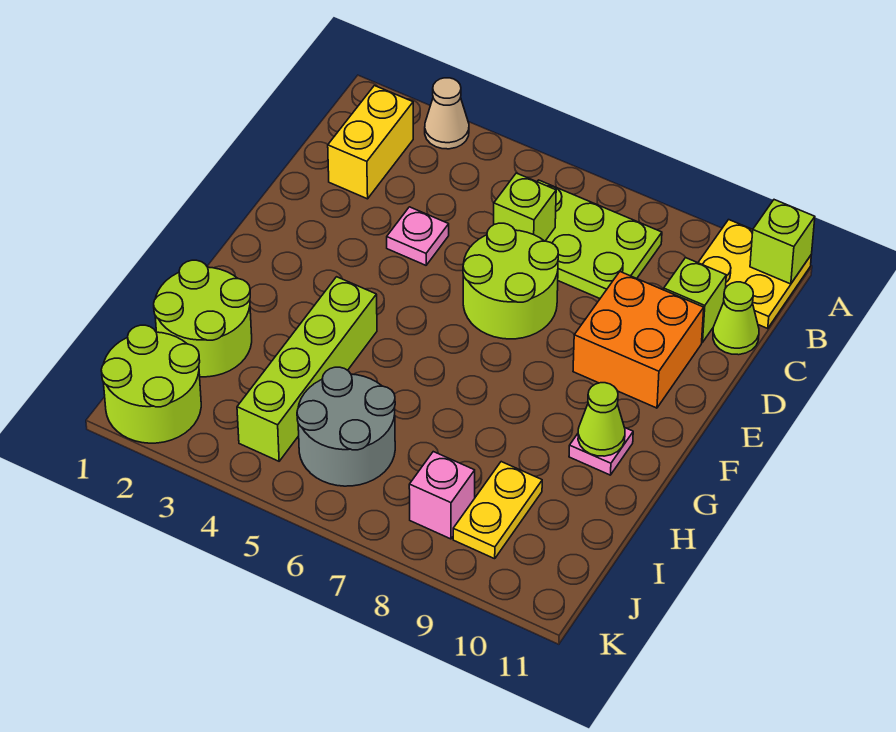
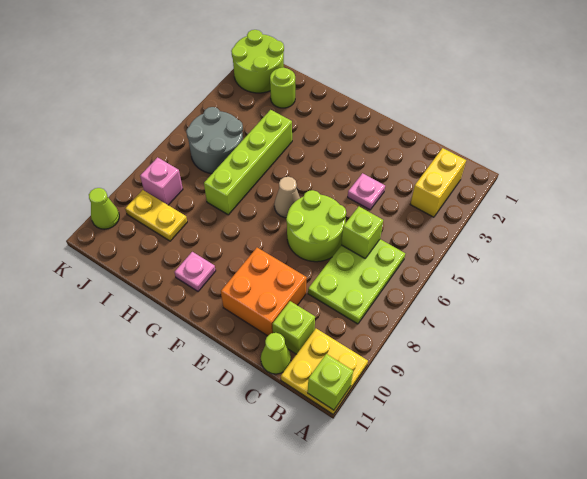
tan 1x1 cone [425,78,469,149] -> tan 1x1 cone moved to [274,177,300,218]
yellow 1x2 brick [328,86,413,199] -> yellow 1x2 brick turned to [410,148,466,217]
lime 1x4 brick [237,277,377,461] -> lime 1x4 brick turned to [204,110,292,215]
lime 1x1 cone [578,383,625,456] -> lime 1x1 cone moved to [89,188,119,229]
lime 2x2 round brick [154,260,252,377] -> lime 1x1 round brick [270,67,295,108]

